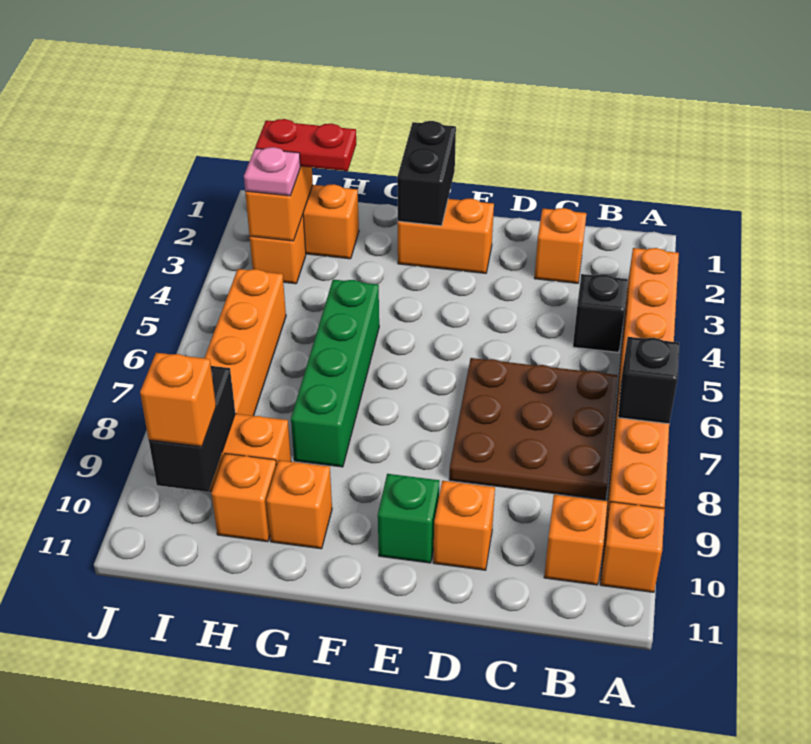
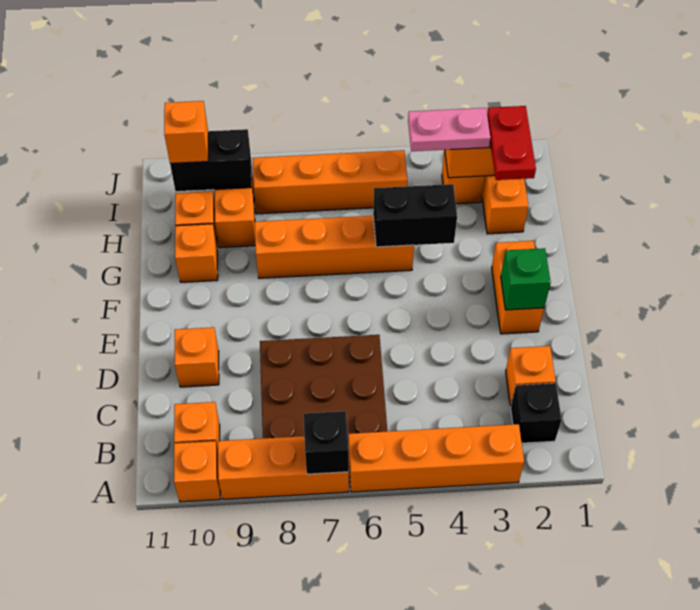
black 1x1 brick [573,274,628,353] -> black 1x1 brick moved to [511,383,562,443]
green 1x1 brick [378,474,439,563] -> green 1x1 brick moved to [501,248,551,310]
black 1x2 brick [397,121,456,226] -> black 1x2 brick moved to [373,184,457,247]
green 1x4 brick [291,280,379,467] -> orange 1x4 brick [255,216,414,278]
pink 1x1 plate [244,147,300,196] -> pink 1x2 plate [408,108,490,151]

